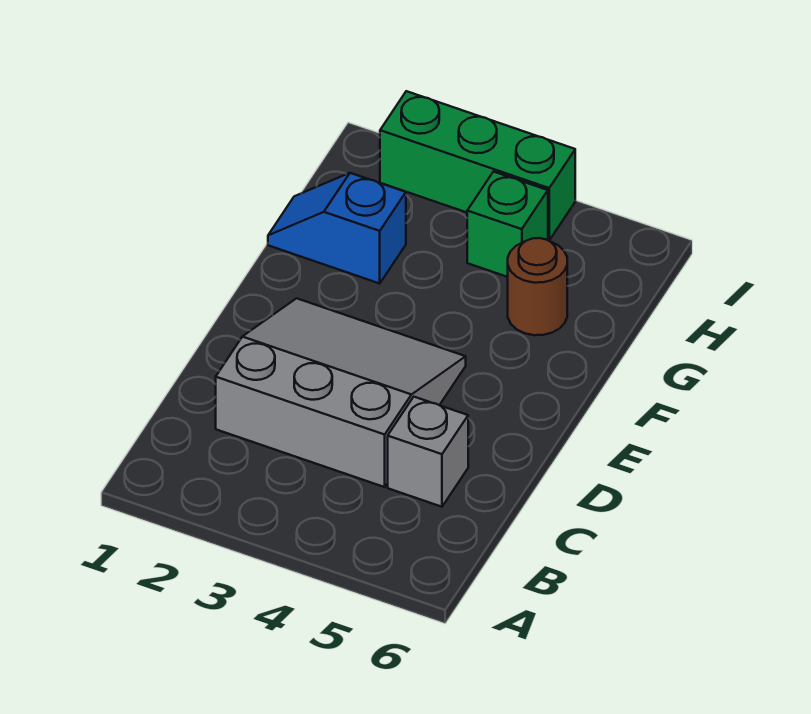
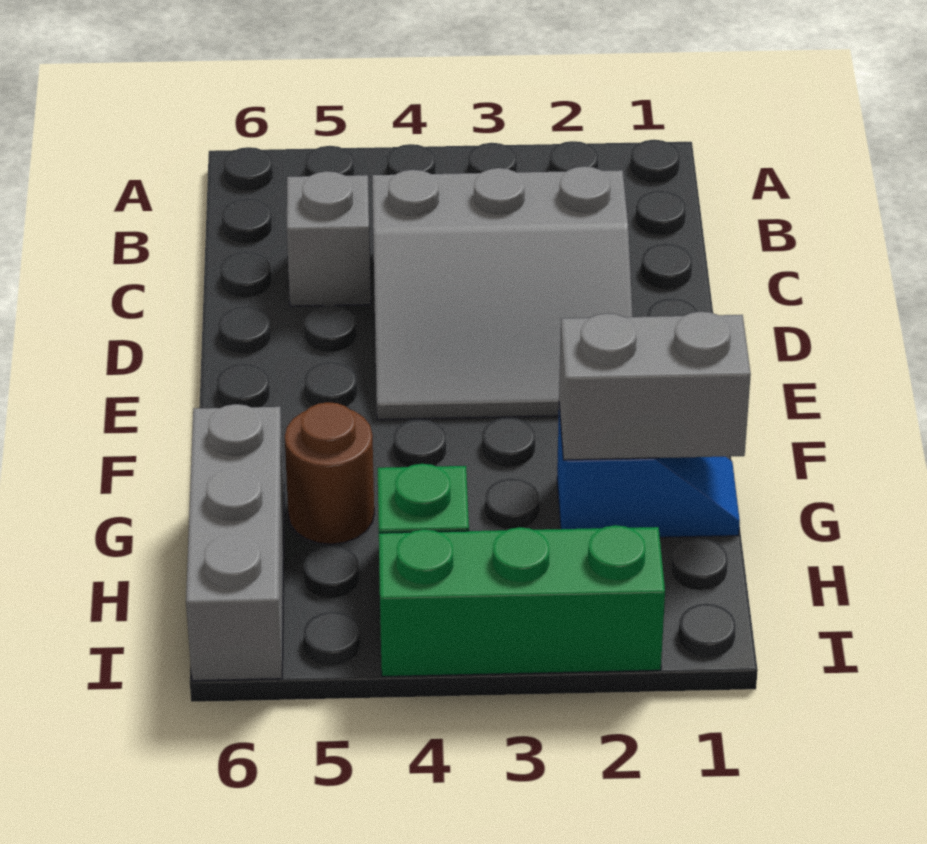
none -> grey 1x2 brick [559,312,751,460]
none -> grey 1x3 brick [186,404,284,681]

